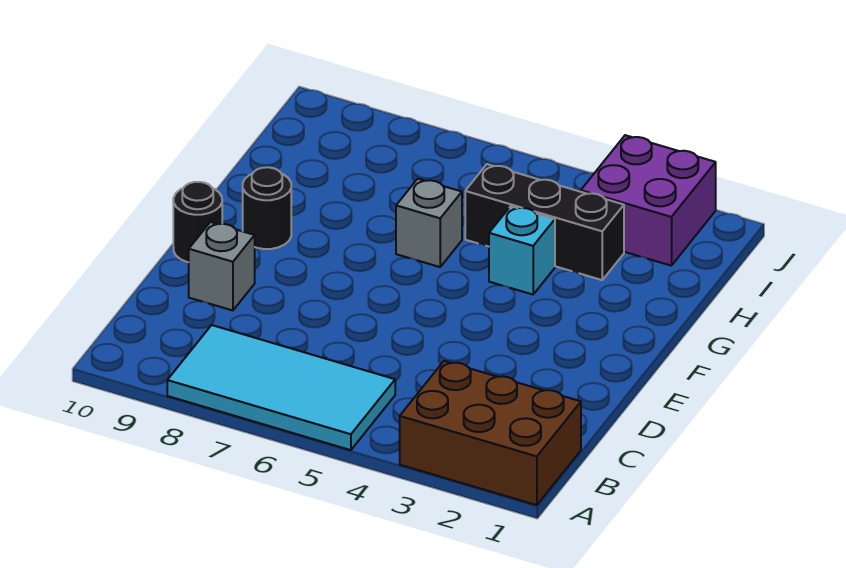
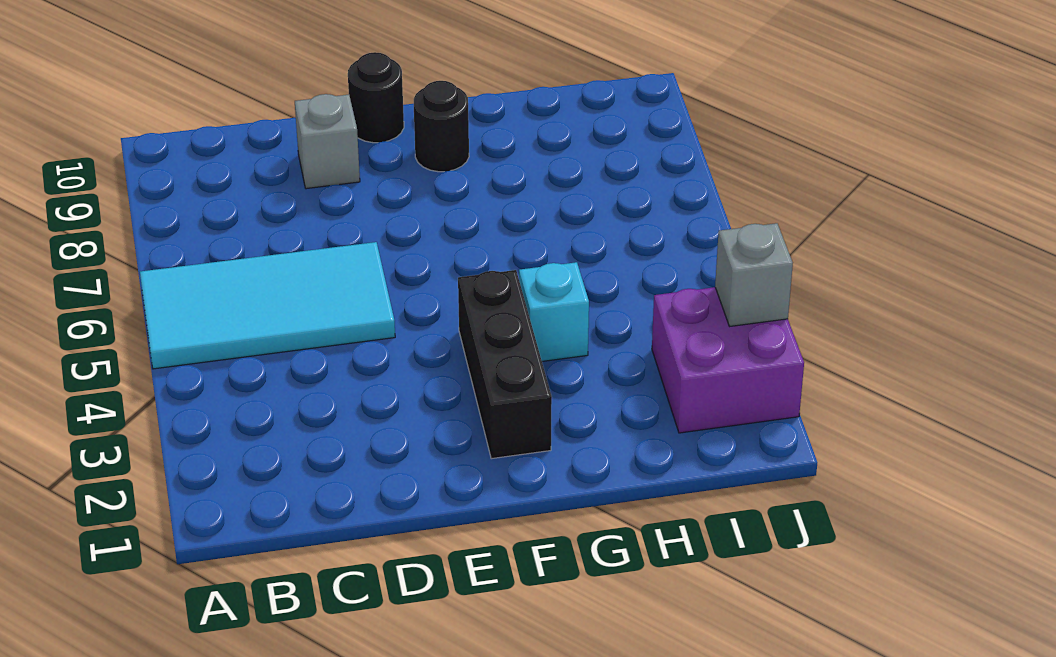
brown 2x3 brick [400,361,581,505] -> none
cyan 2x4 tile [167,325,395,450] -> cyan 2x4 tile turned to [140,242,395,369]
grey 1x1 brick [396,179,462,267] -> grey 1x1 brick moved to [715,223,793,326]
black 1x3 brick [465,164,624,280] -> black 1x3 brick moved to [458,270,552,459]

